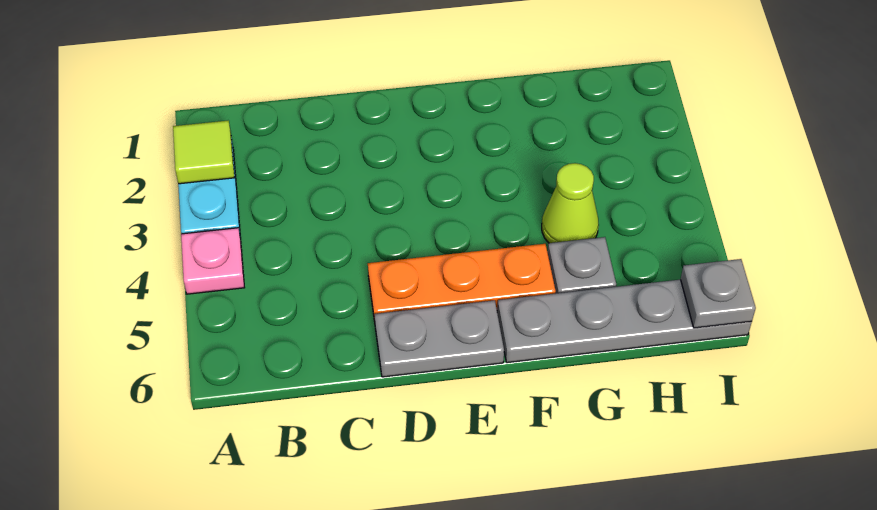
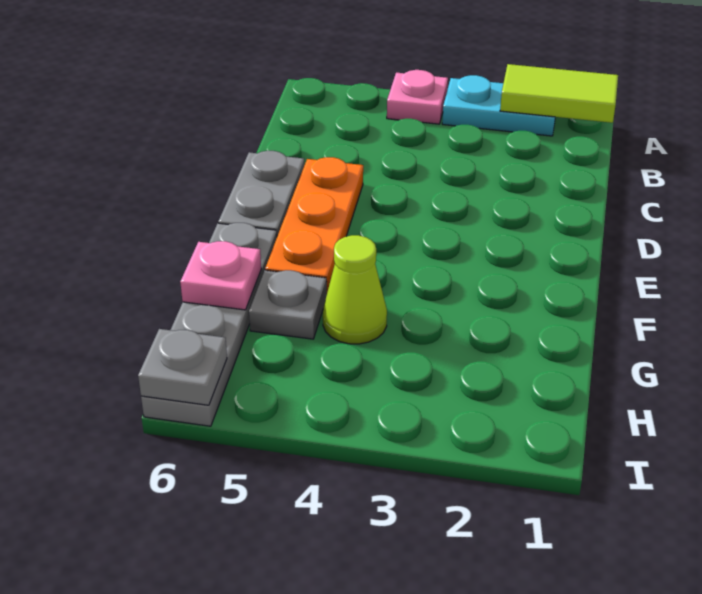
lime 1x1 tile [173,121,235,184] -> lime 1x2 tile [500,64,618,123]
none -> pink 1x1 plate [180,241,261,310]

